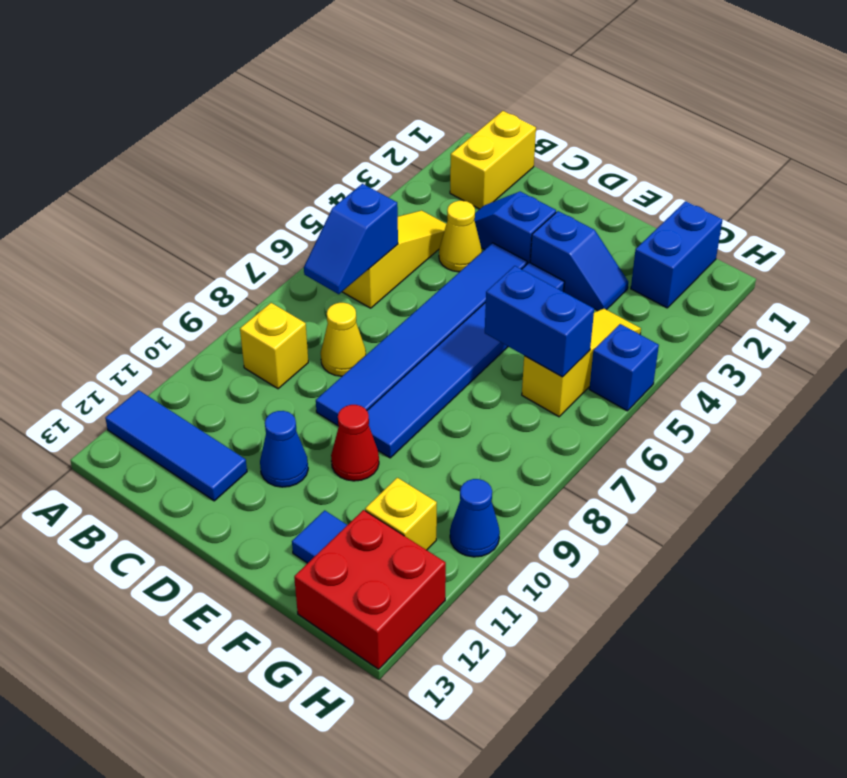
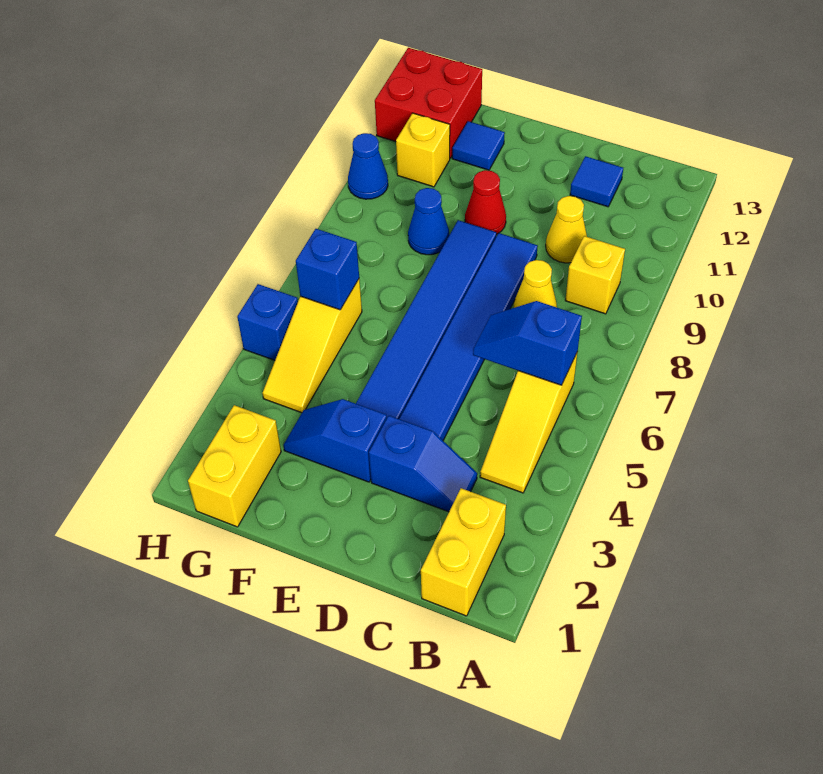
blue 1x3 tile [105,390,247,501] -> blue 1x1 tile [570,156,623,207]
blue 1x2 slope [304,184,398,294] -> blue 1x2 slope turned to [473,301,582,385]
yellow 1x1 cone [439,201,482,272] -> yellow 1x1 cone moved to [546,196,587,263]
blue 1x1 cone [260,411,308,487] -> blue 1x1 cone moved to [408,188,449,255]
blue 1x2 brick [485,266,594,377] -> blue 1x1 brick [296,229,359,310]
blue 1x2 brick [631,201,722,308] -> yellow 1x2 brick [188,405,281,527]

